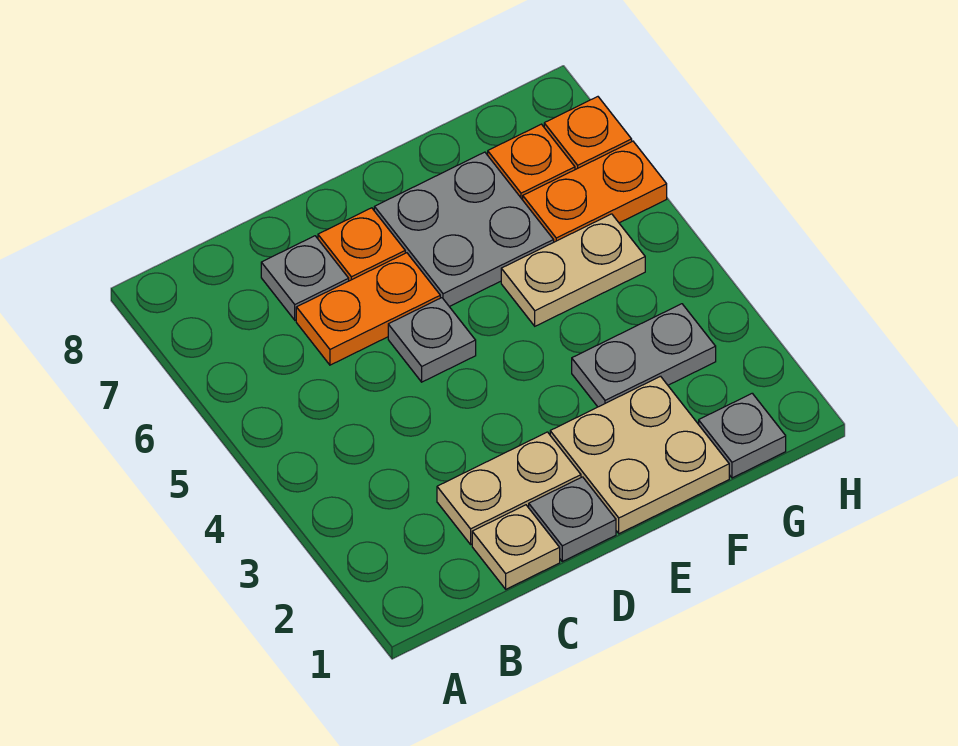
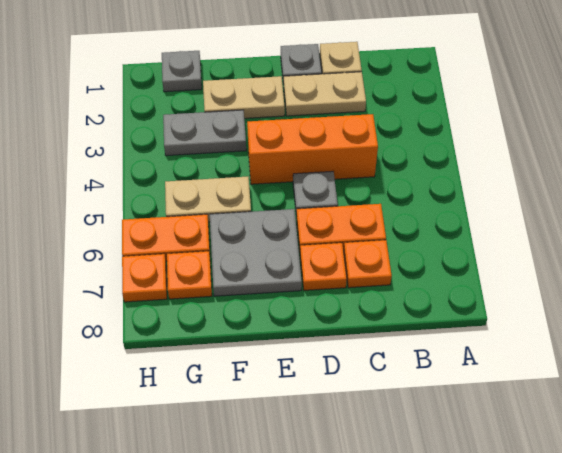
none -> orange 1x3 brick [247,114,378,184]
grey 1x1 plate [261,236,349,320] -> orange 1x1 plate [344,240,392,288]
tan 2x2 plate [550,376,729,534] -> tan 1x2 plate [203,76,285,118]

